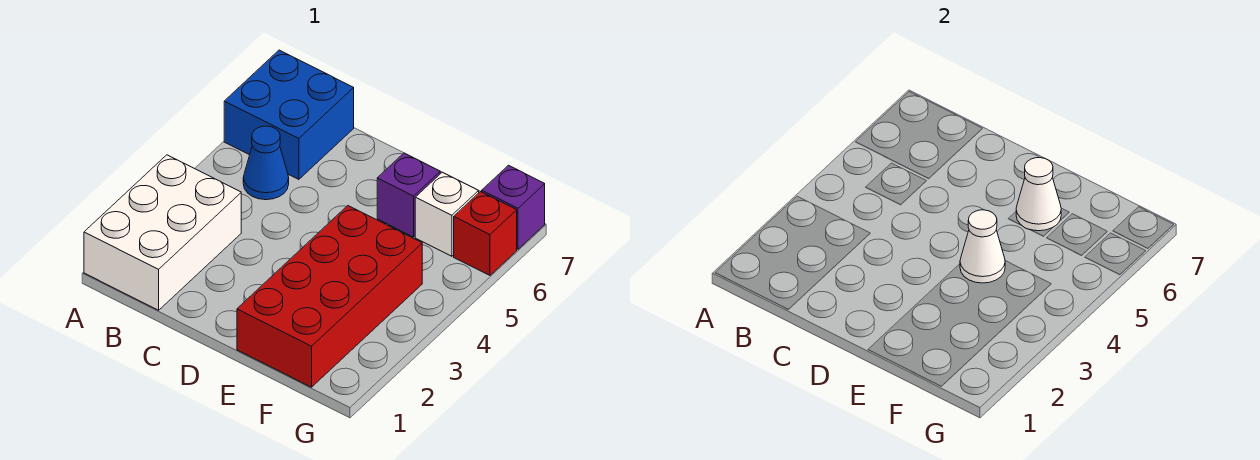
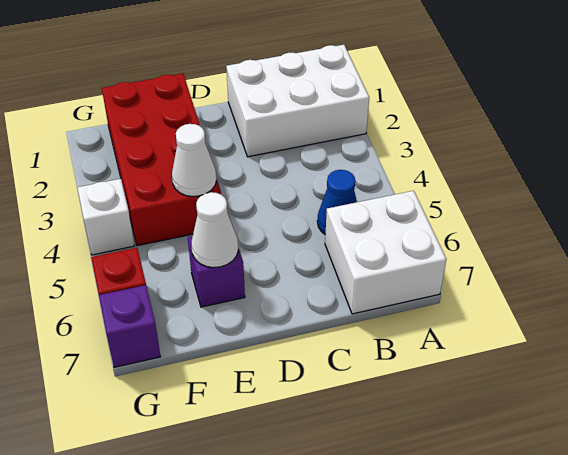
white 2x3 brick [84,155,241,310] -> white 2x3 brick turned to [226,45,369,157]
blue 2x2 brick [224,50,354,179] -> white 2x2 brick [325,191,446,314]
white 1x1 brick [415,172,479,256] -> white 1x1 brick moved to [77,179,135,255]

